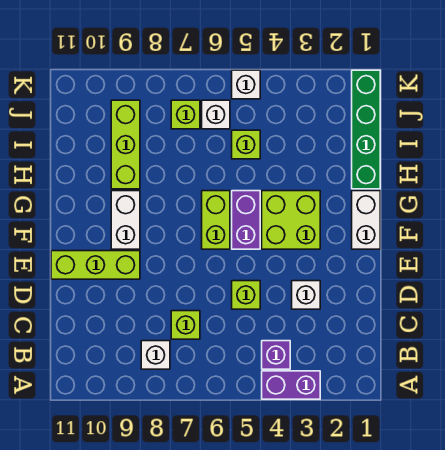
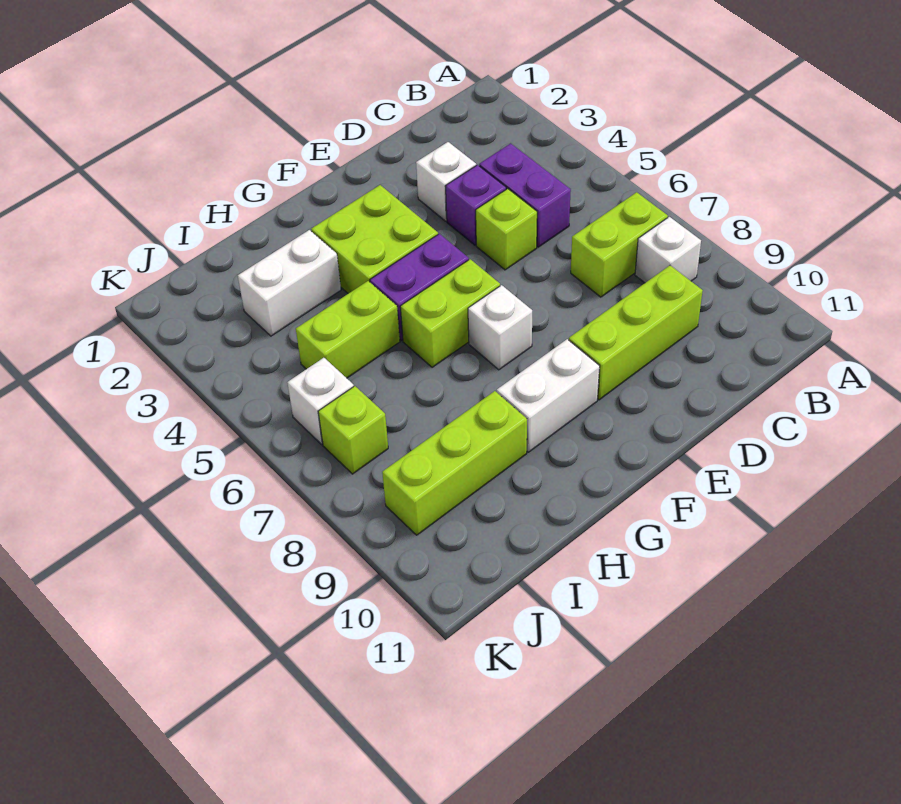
purple 1x2 brick [262,371,320,399] -> purple 1x2 brick moved to [479,143,571,247]
purple 1x1 brick [262,341,290,369] -> purple 1x1 brick moved to [446,165,506,245]
lime 1x1 brick [171,311,200,339] -> lime 1x2 brick [571,192,668,297]
lime 1x3 brick [51,251,140,279] -> lime 1x3 brick turned to [569,266,703,400]
white 1x2 brick [352,191,380,249] -> white 1x2 brick moved to [238,230,341,336]
green 1x4 brick [352,70,380,189] -> none
lime 1x1 brick [232,130,260,159] -> lime 1x2 brick [296,281,400,378]
white 1x1 brick [232,70,260,99] -> white 1x1 brick moved to [468,285,532,370]

